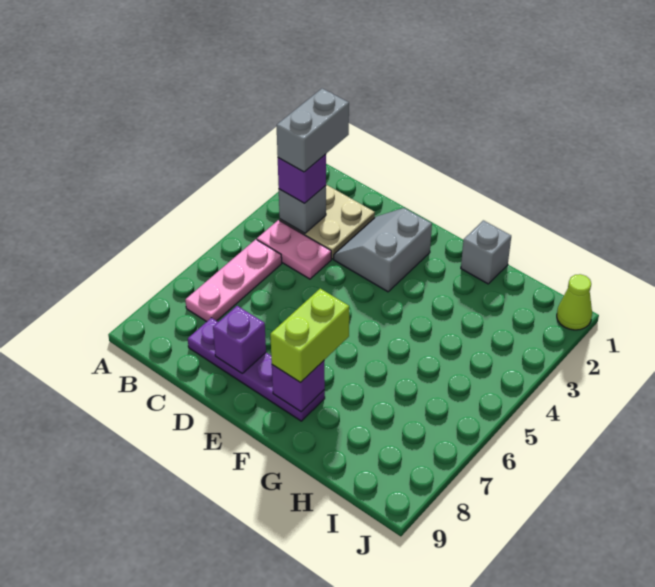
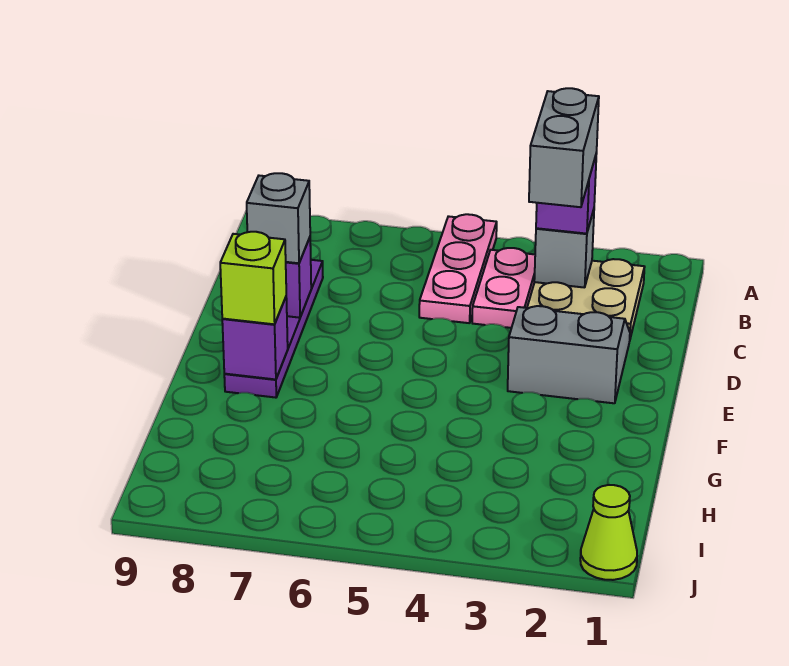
grey 1x2 brick [277,88,349,172] -> grey 1x2 brick turned to [529,88,599,207]
pink 1x3 plate [185,239,282,322] -> pink 1x3 plate turned to [419,214,497,323]
lime 1x2 brick [270,289,349,383] -> lime 1x1 brick [220,232,286,324]
grey 1x1 brick [461,220,511,284] -> grey 1x1 brick moved to [247,173,310,263]

